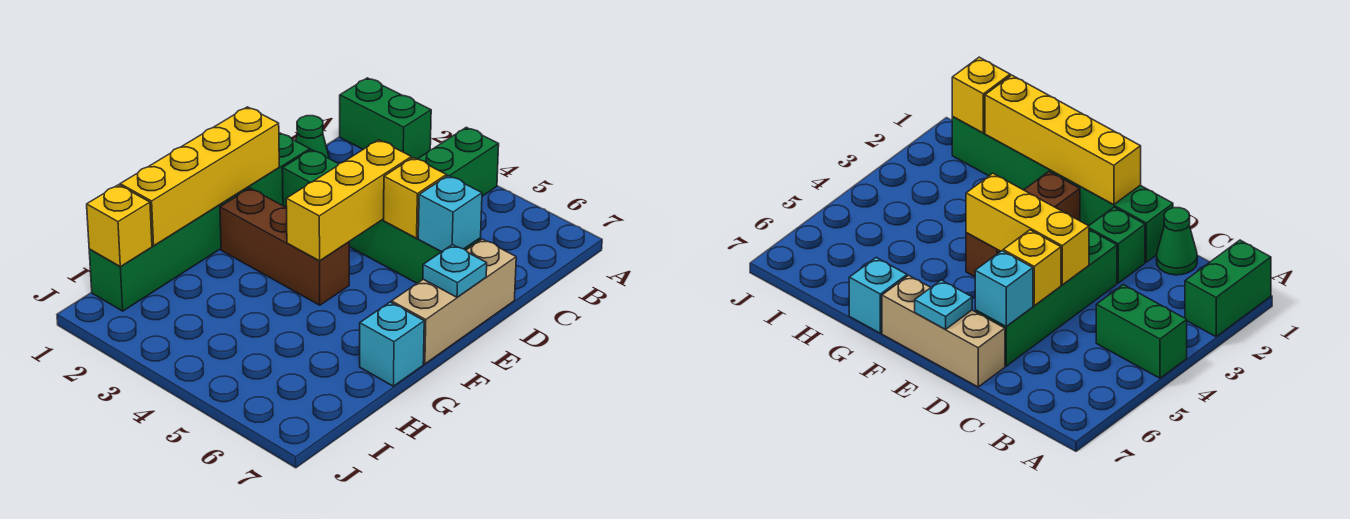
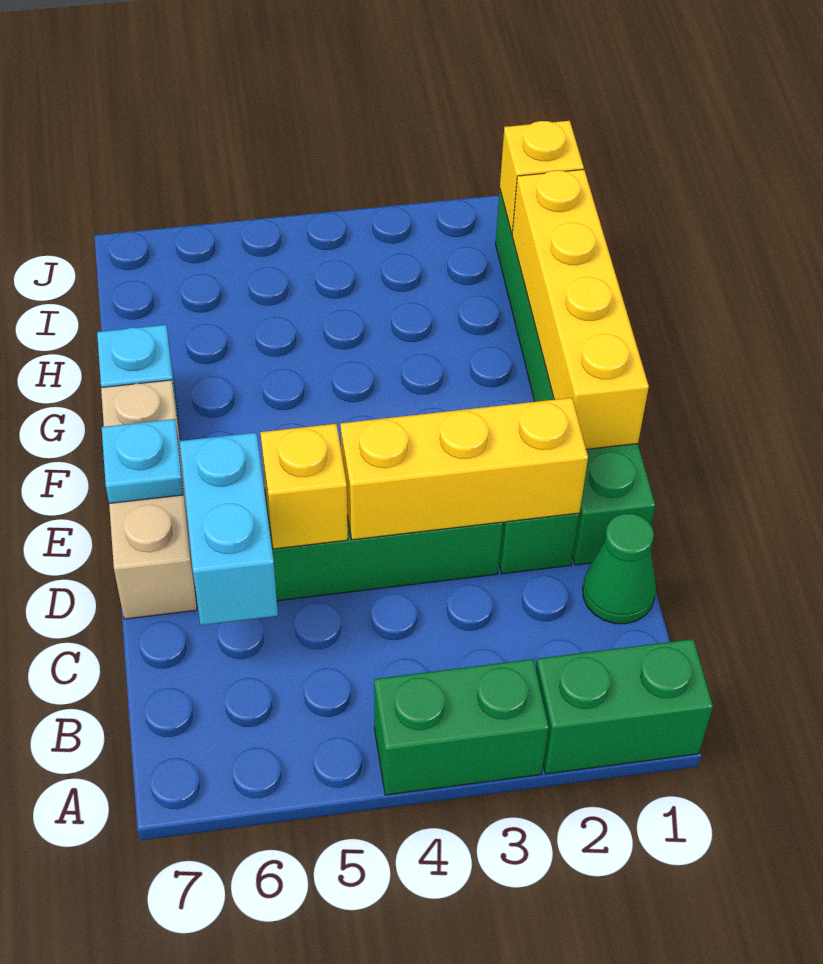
green 1x2 brick [418,127,499,196] -> green 1x2 brick turned to [374,659,549,795]
yellow 1x3 brick [286,140,411,261] -> yellow 1x3 brick turned to [340,398,588,540]
cyan 1x1 brick [418,176,482,252] -> cyan 1x2 brick [180,433,278,625]
brown 1x3 brick [220,188,349,305] -> none

